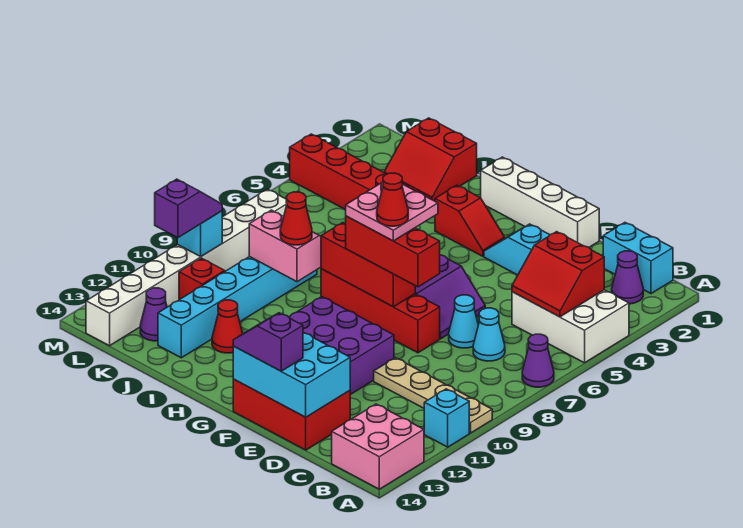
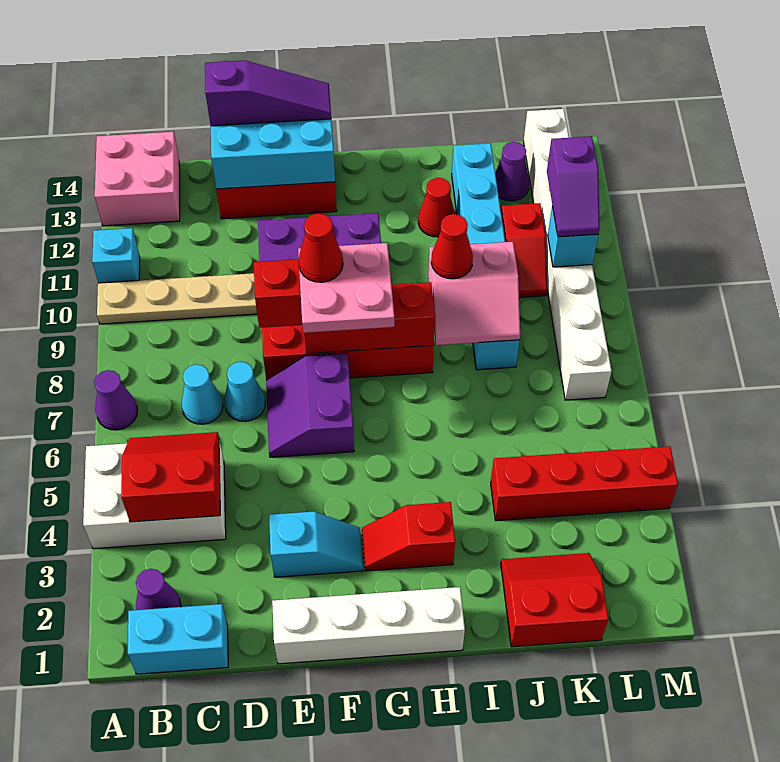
purple 1x2 slope [233,313,303,371] -> purple 1x3 slope [205,61,331,126]

